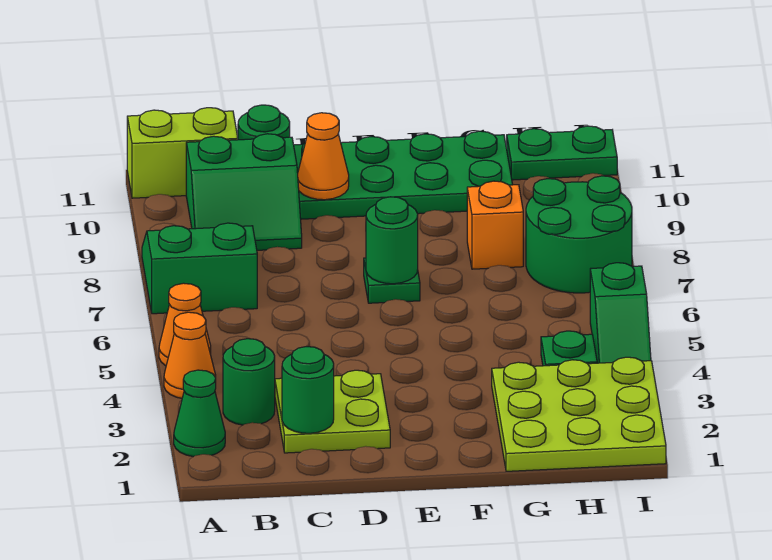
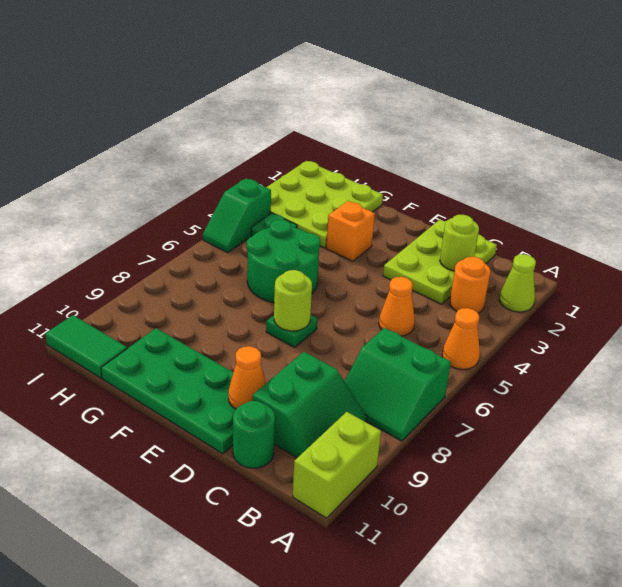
green 1x1 cone [174,370,225,457] -> lime 1x1 cone [499,254,536,312]
orange 1x1 cone [164,312,216,398] -> orange 1x1 cone moved to [379,277,415,336]
lime 1x2 brick [127,108,238,198] -> lime 1x2 brick turned to [293,412,381,518]
green 1x1 round brick [223,339,275,425] -> orange 1x1 round brick [450,257,490,313]
green 2x2 slope [186,134,302,250] -> green 2x2 slope turned to [252,352,367,458]
lime 2x2 plate [275,370,390,453] -> lime 2x3 plate [383,220,497,304]
green 1x1 round brick [282,347,334,433] -> lime 1x1 round brick [440,215,479,271]
green 1x1 round brick [366,197,418,284] -> lime 1x1 round brick [274,270,312,331]
orange 1x1 brick [467,181,523,269] -> orange 1x1 brick moved to [326,201,375,261]
green 2x2 round brick [526,176,632,293] -> green 2x2 round brick moved to [247,220,320,303]
green 1x2 plate [507,126,617,180] -> green 1x2 tile [45,315,127,378]
green 1x2 slope [590,263,651,363] -> green 1x2 slope turned to [203,178,271,252]

